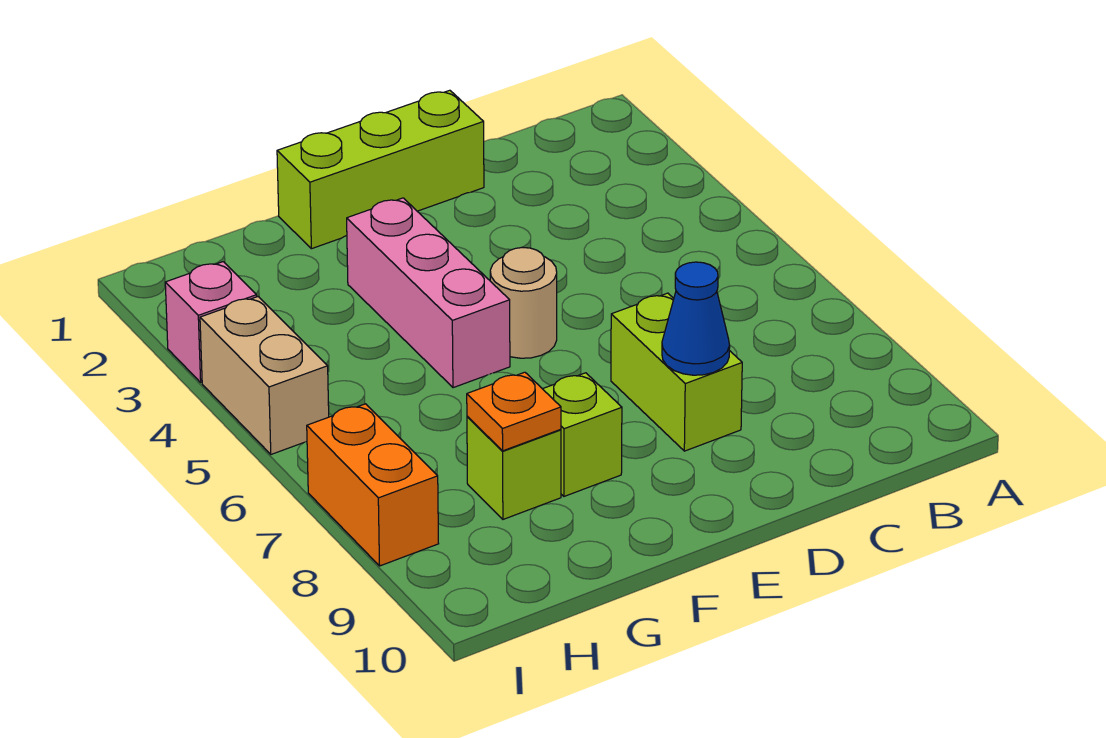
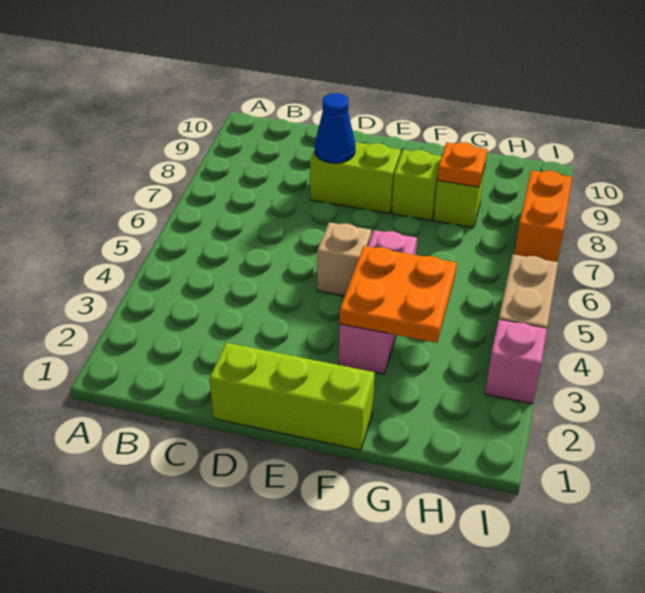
lime 1x2 brick [611,293,742,451] -> lime 1x2 brick turned to [310,142,401,213]
tan 1x1 round brick [490,248,557,358] -> tan 1x1 brick [317,222,372,296]
none -> orange 2x2 plate [340,246,457,343]

